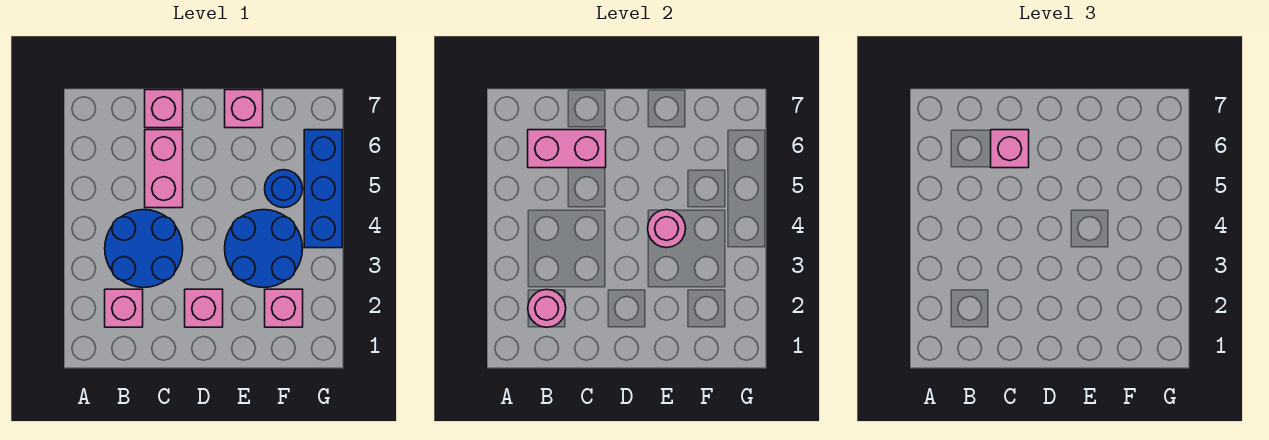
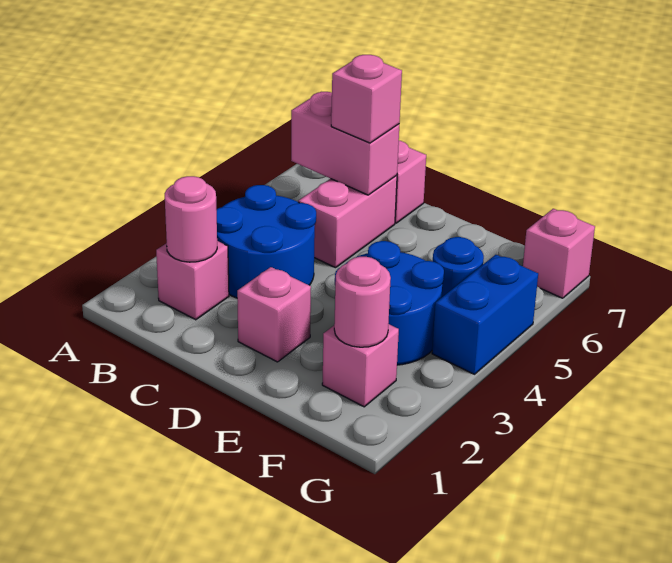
pink 1x1 round brick [648,210,686,248] -> pink 1x1 round brick moved to [334,257,391,347]
pink 1x1 brick [225,90,263,128] -> pink 1x1 brick moved to [523,209,595,298]
blue 1x3 brick [304,130,342,248] -> blue 1x2 brick [432,255,538,374]

